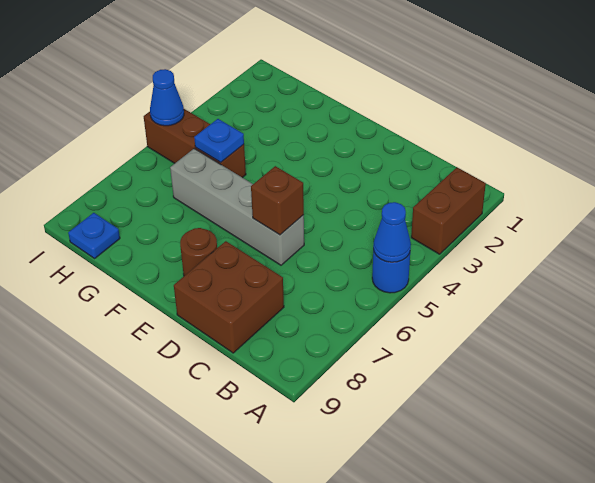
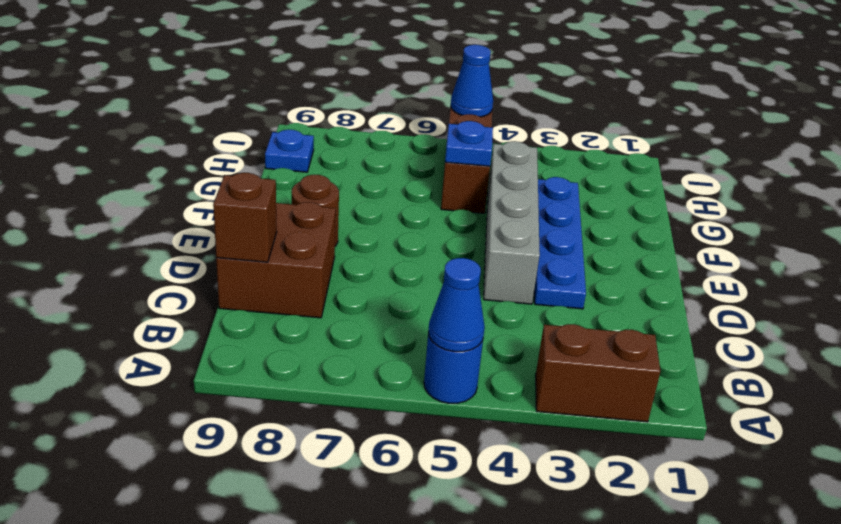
none -> blue 1x4 plate [534,177,586,309]
grey 1x4 brick [170,149,304,265] -> grey 1x4 brick moved to [484,141,540,304]
brown 1x1 brick [251,166,304,235] -> brown 1x1 brick moved to [213,173,277,262]

